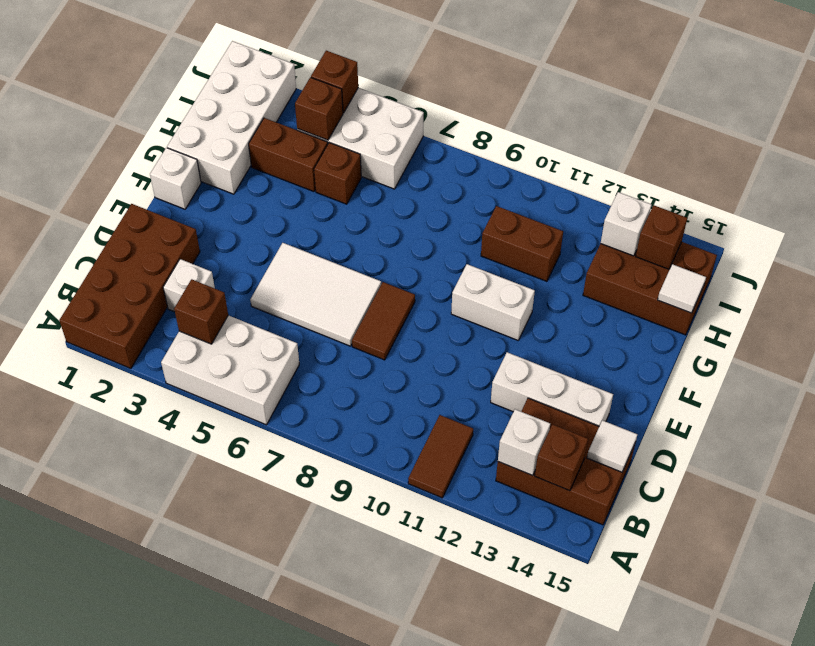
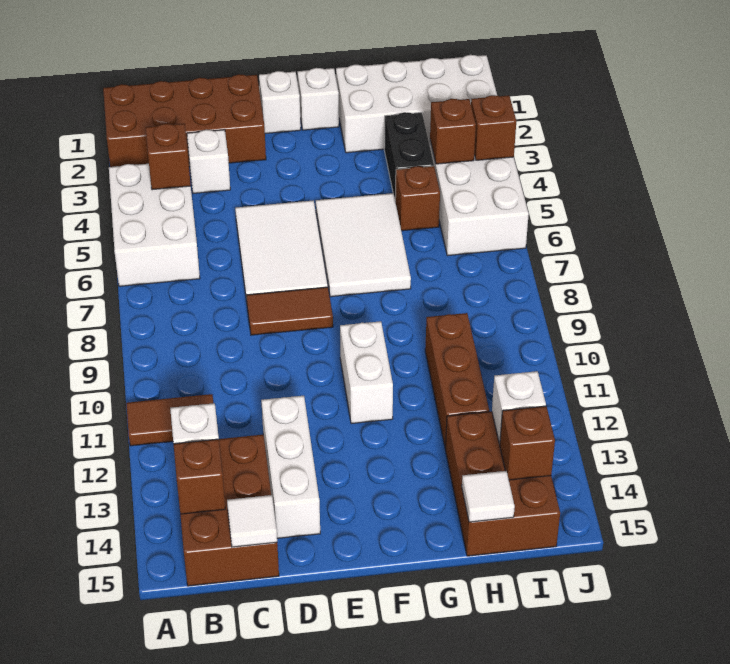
none -> white 1x1 brick [259,71,301,133]
none -> white 2x3 tile [316,193,411,297]
brown 1x2 brick [249,118,328,192] -> black 1x2 brick [384,112,434,197]
brown 1x2 brick [481,206,563,281] -> brown 1x3 brick [425,313,489,449]

